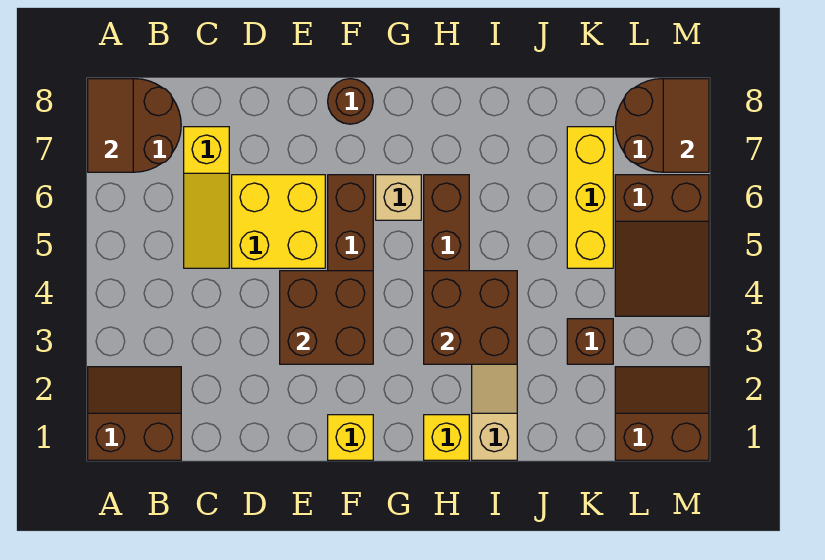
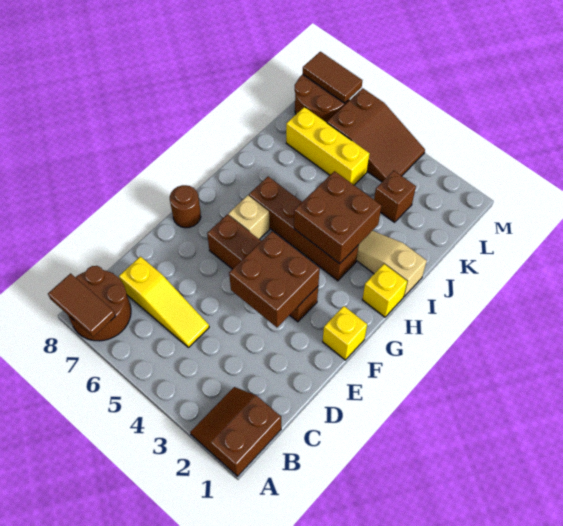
yellow 2x2 brick [232,175,325,268] -> none
brown 2x2 slope [615,367,709,460] -> none

